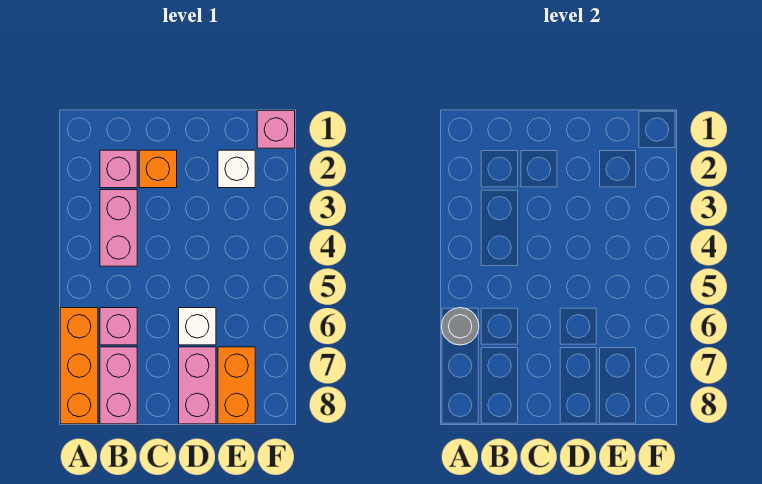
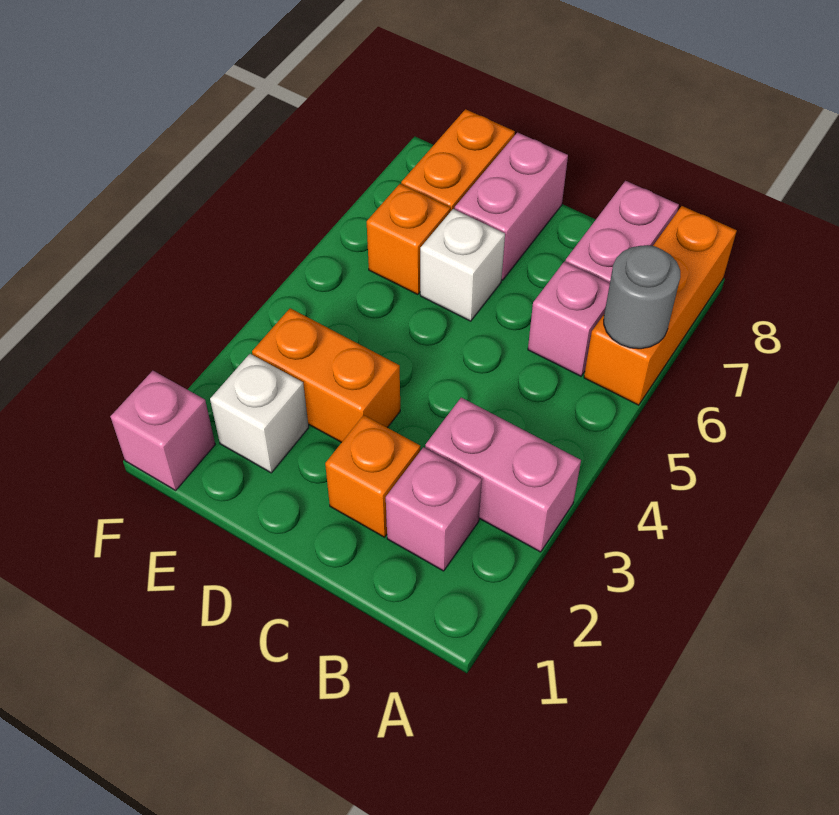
pink 1x2 brick [100,190,137,266] -> pink 1x2 brick turned to [425,398,581,552]
none -> orange 1x2 brick [252,308,400,443]
none -> orange 1x1 brick [367,184,450,295]

